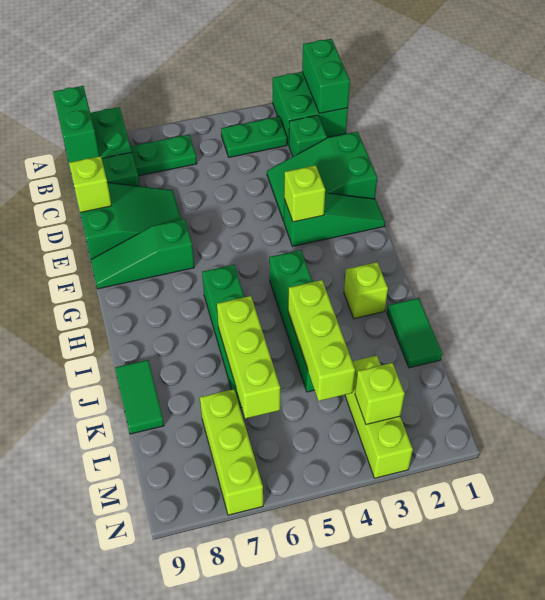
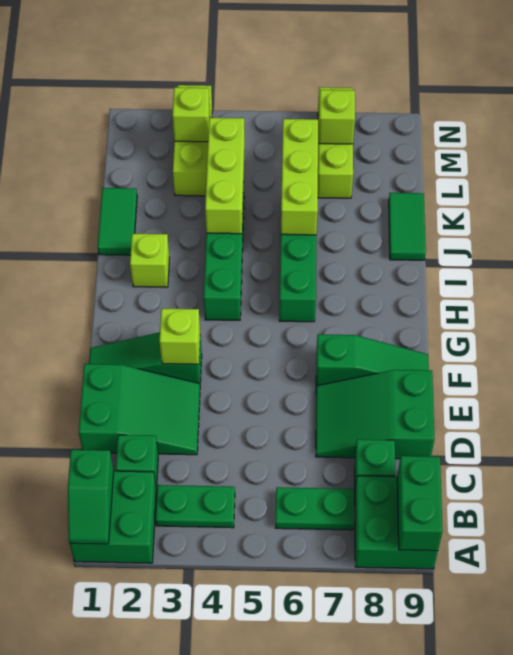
green 1x2 brick [302,39,350,113] -> green 1x2 slope [68,450,114,544]
lime 1x1 brick [69,156,112,212] -> lime 1x1 brick moved to [319,90,355,144]

